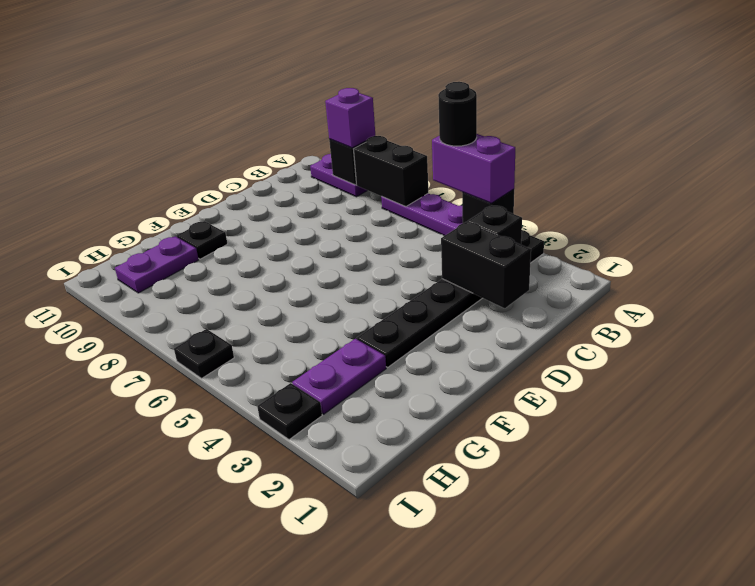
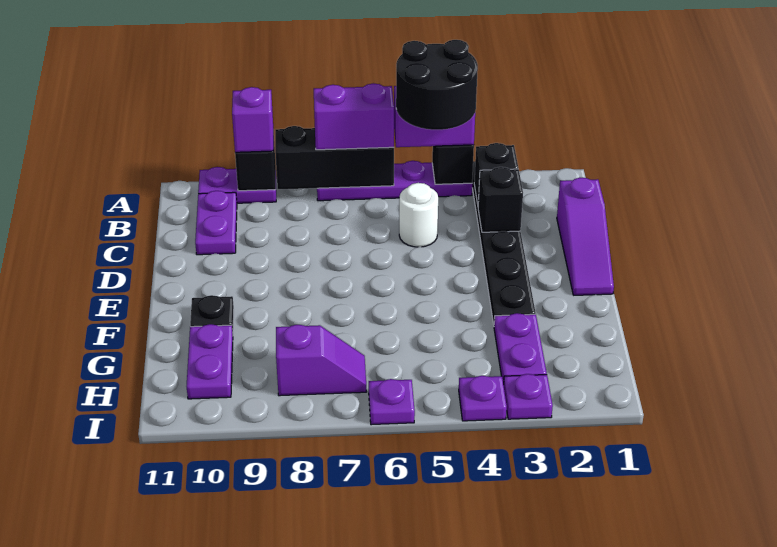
black 1x1 round brick [438,82,477,146] -> black 2x2 round brick [396,40,478,130]
none -> purple 1x2 brick [314,83,394,150]
black 1x2 brick [354,136,428,207] -> black 1x3 brick [275,126,394,189]
none -> purple 1x2 plate [195,191,237,255]
none -> purple 1x3 slope [557,178,614,295]
black 1x2 brick [441,222,531,308] -> black 1x1 brick [478,167,523,232]
none -> white 1x1 round brick [399,183,438,247]
none -> purple 1x2 slope [276,325,366,396]
black 1x1 plate [257,383,322,440] -> purple 1x1 plate [504,374,553,419]
none -> purple 1x1 plate [459,376,507,421]
black 1x1 plate [174,329,234,378] -> purple 1x1 plate [369,379,415,425]

